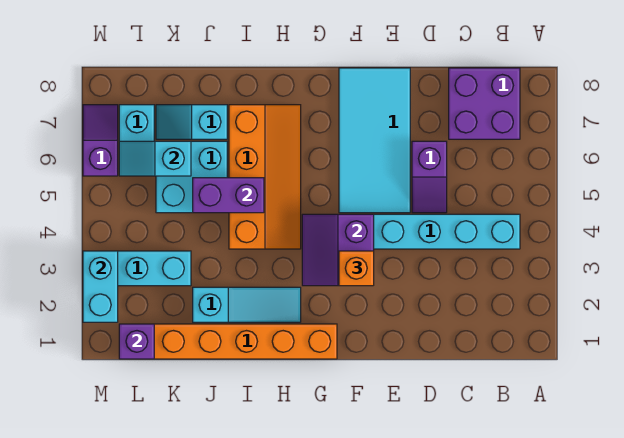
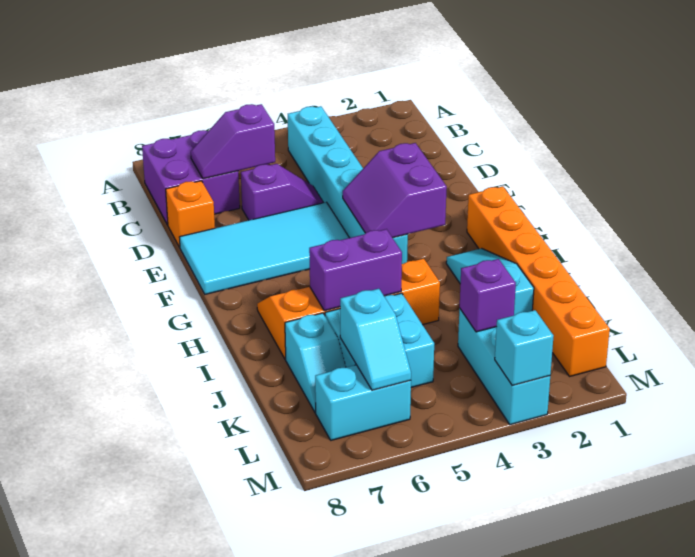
purple 2x2 slope [302,214,374,286] -> purple 2x2 slope turned to [343,143,447,238]
orange 1x1 brick [339,251,374,286] -> orange 1x1 brick moved to [166,181,215,247]
purple 1x2 brick [193,178,264,213] -> purple 1x2 brick turned to [309,229,402,311]
purple 1x1 brick [119,324,154,359] -> purple 1x1 brick moved to [460,259,516,332]
cyan 1x2 brick [83,251,118,322] -> cyan 1x1 brick [495,310,553,386]
purple 1x2 slope [83,105,118,176] -> purple 1x2 slope moved to [191,104,275,179]

